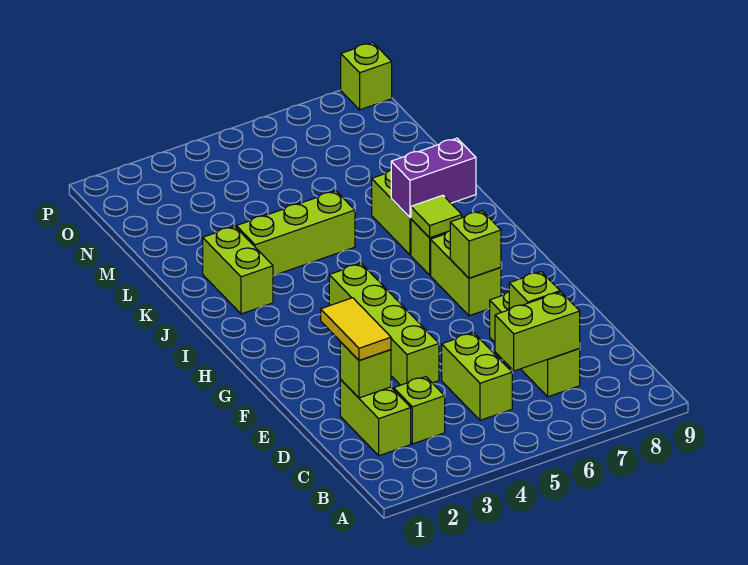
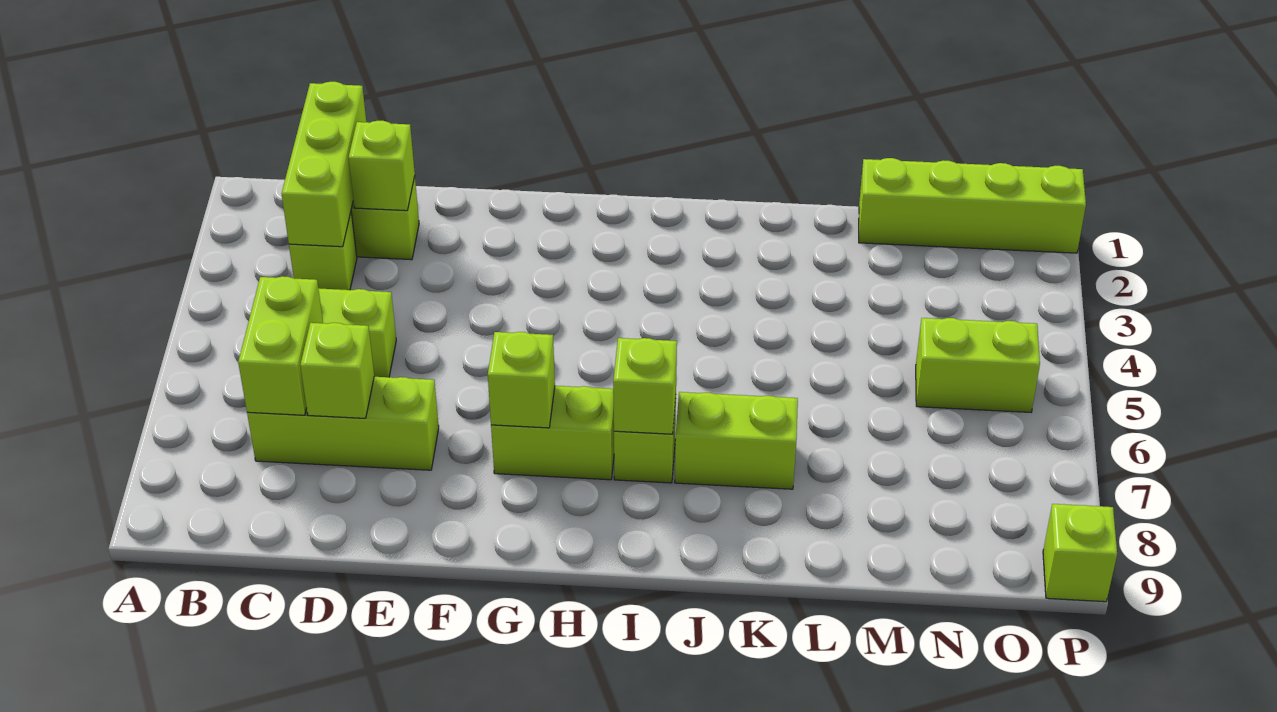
yellow 1x2 tile [321,298,391,361] -> none
lime 1x4 brick [329,264,439,385] -> lime 1x4 brick moved to [859,158,1086,253]
lime 1x1 tile [411,195,462,238] -> lime 1x1 brick [613,338,677,434]
lime 1x2 brick [203,226,273,314] -> lime 1x2 brick moved to [916,318,1040,412]
purple 1x2 brick [391,138,476,218] -> none
lime 1x3 brick [236,191,355,276] -> lime 1x3 brick moved to [282,82,366,247]

